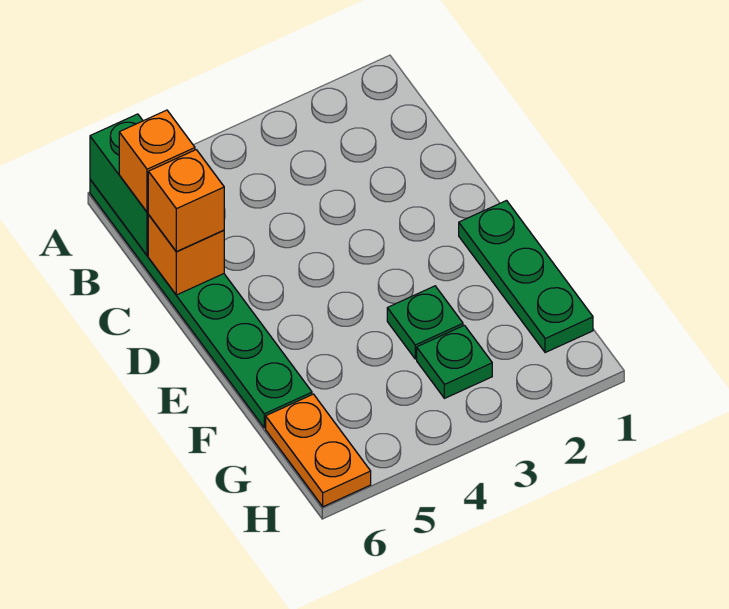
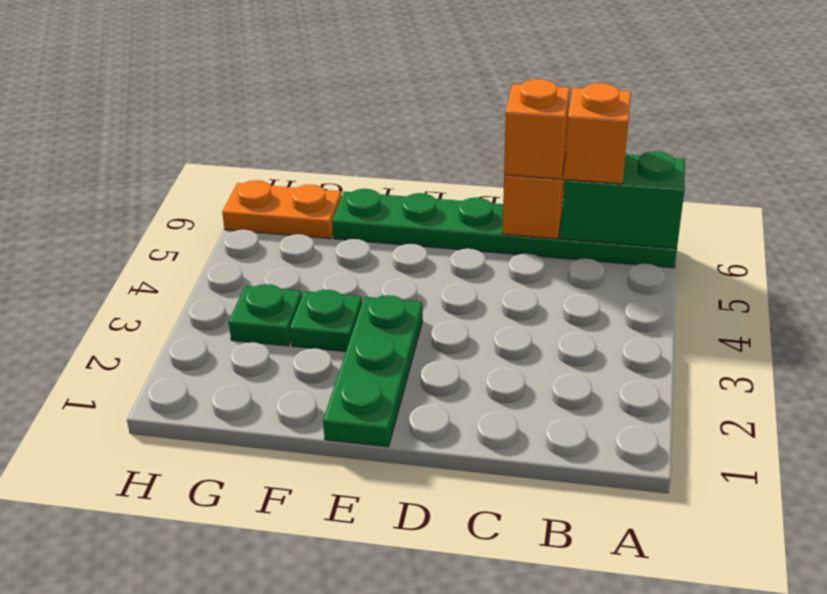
green 1x3 plate [459,201,593,353] -> green 1x3 plate turned to [323,295,423,447]

